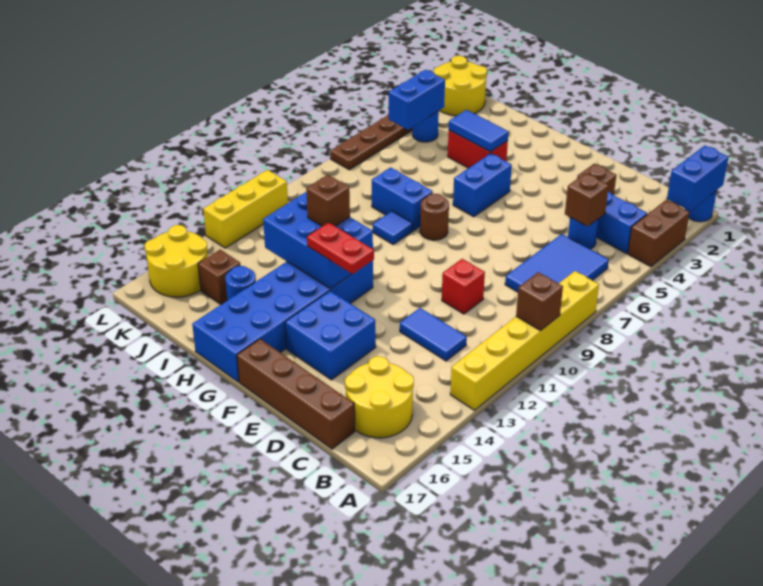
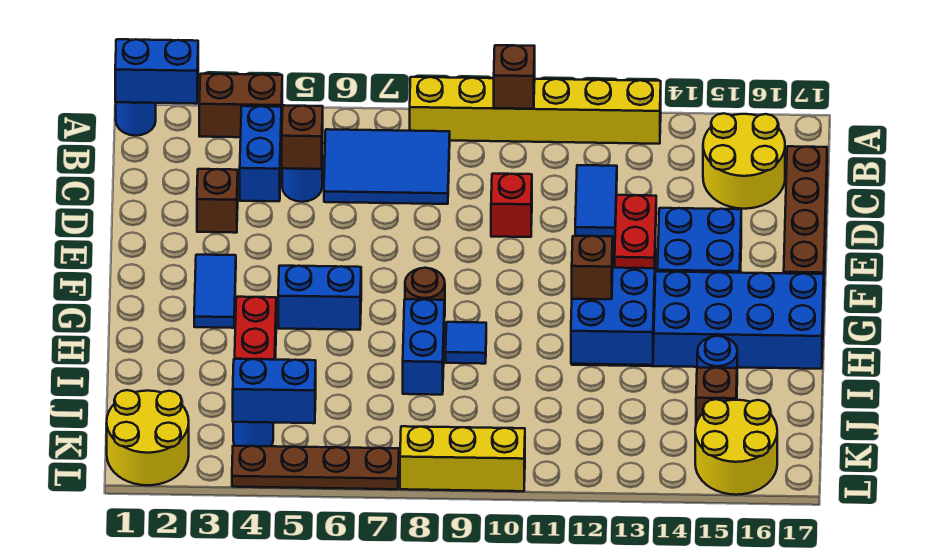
blue 1x2 tile [449,110,508,152] -> blue 1x2 tile moved to [194,255,236,328]
yellow 1x3 brick [203,170,288,248] -> yellow 1x3 brick moved to [400,426,525,491]

